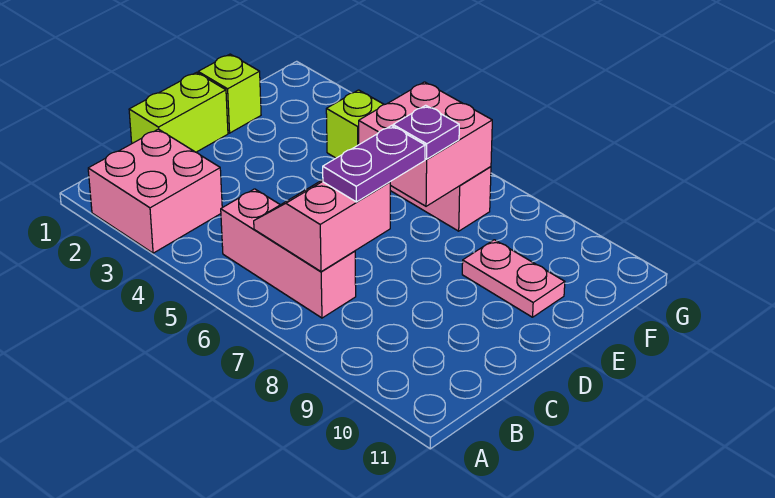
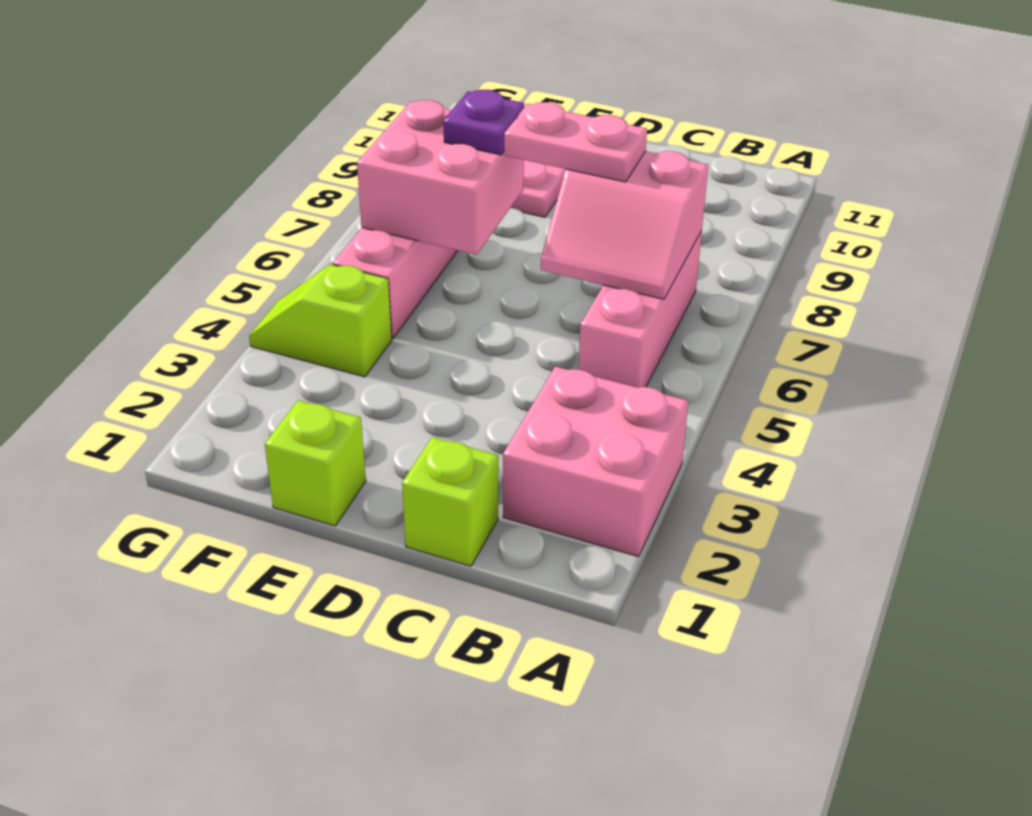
lime 1x2 brick [129,72,228,152] -> lime 1x1 brick [402,437,498,566]
purple 1x2 plate [323,126,425,202] -> pink 1x2 plate [504,102,647,182]

